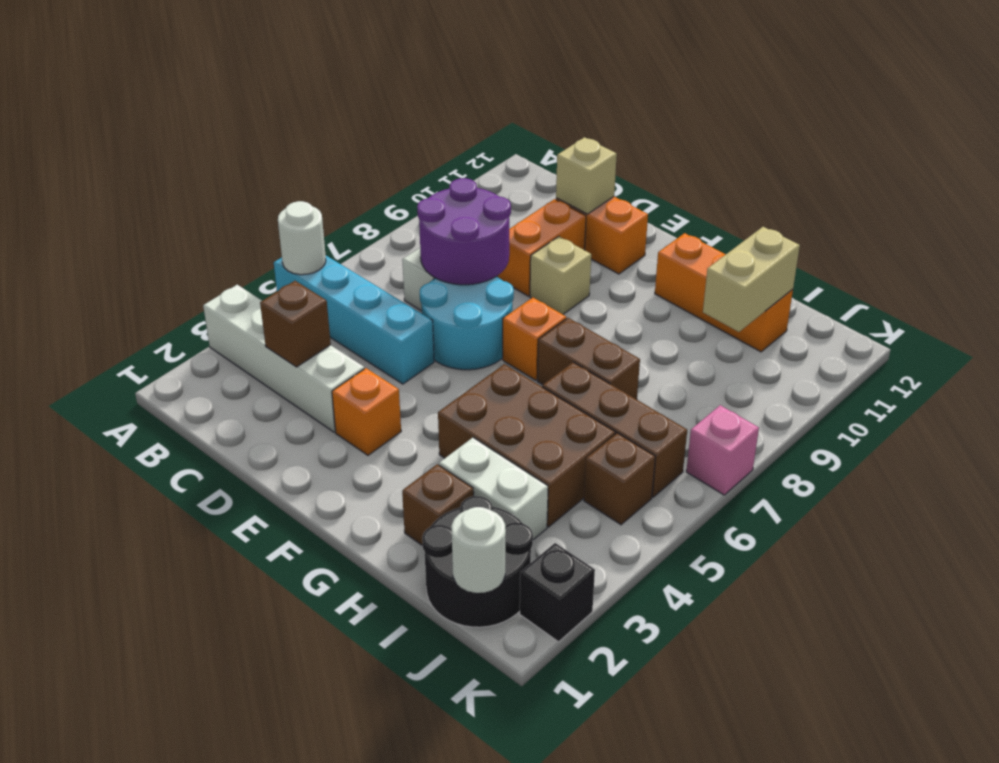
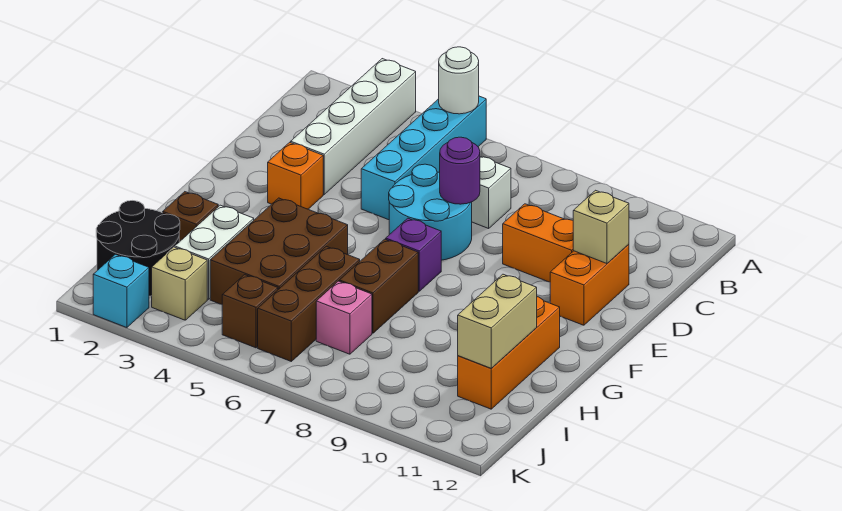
brown 1x1 brick [260,281,331,367] -> none
purple 2x2 round brick [417,178,511,285] -> purple 1x1 round brick [440,137,480,204]
tan 1x1 brick [530,237,591,314] -> tan 1x1 brick moved to [152,247,207,320]
orange 1x1 brick [503,297,566,380] -> purple 1x1 brick [386,218,441,291]
tan 1x2 brick [703,227,800,332] -> tan 1x2 brick turned to [458,274,537,368]
white 1x1 round brick [451,507,506,593] -> none
black 1x1 brick [520,543,595,642] -> cyan 1x1 brick [93,254,149,328]
pink 1x1 brick [686,405,759,495] -> pink 1x1 brick moved to [316,281,372,354]

